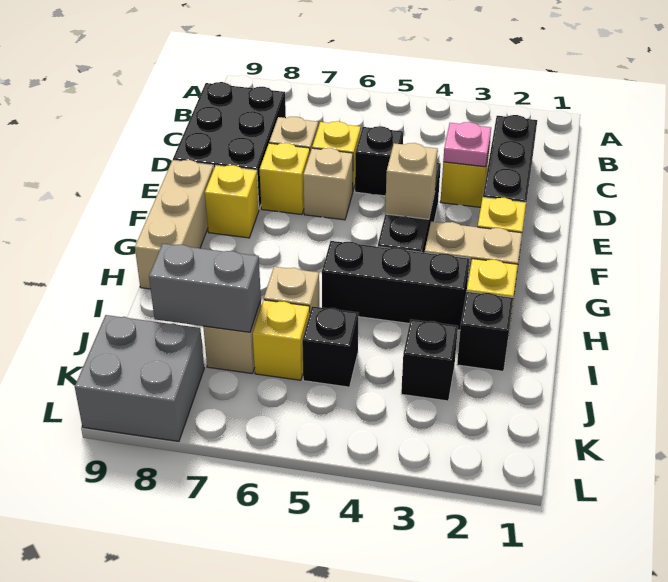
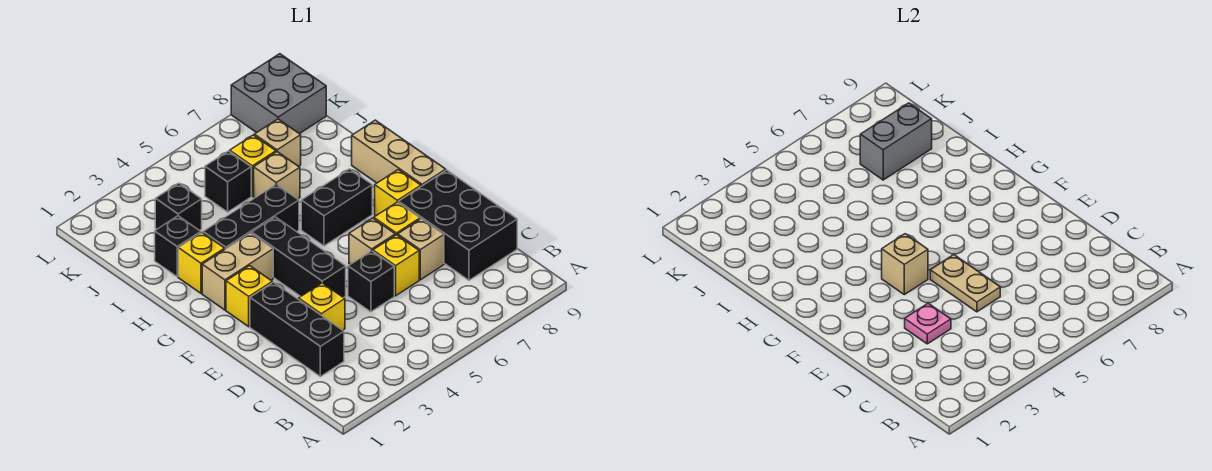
none -> tan 1x2 plate [930,255,1000,312]
none -> black 1x2 brick [301,169,372,246]

